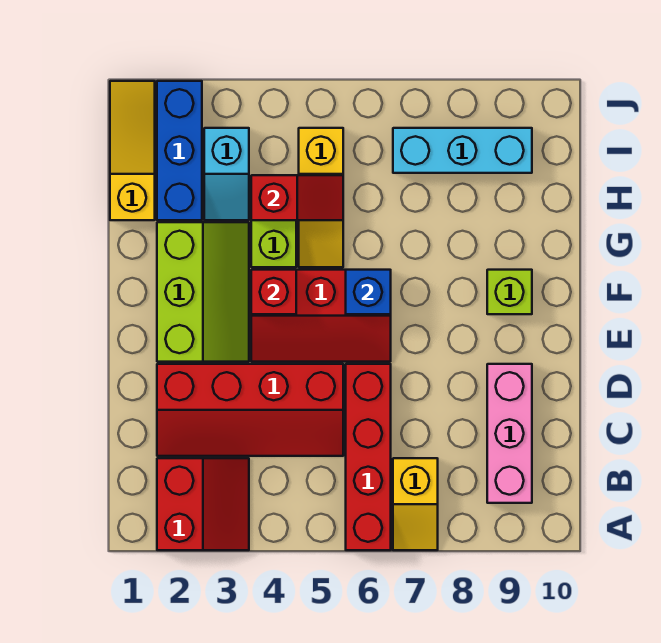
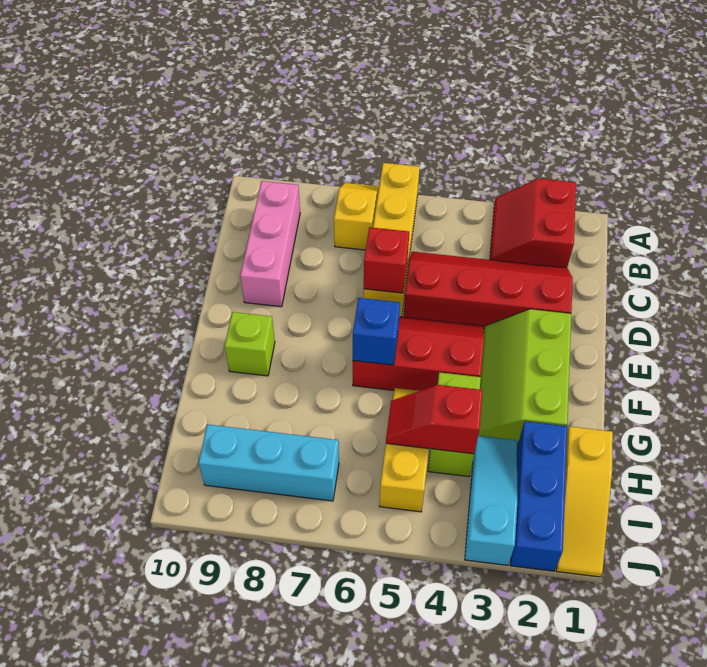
red 1x4 brick [346,364,391,550] -> yellow 1x4 brick [364,163,420,317]
red 1x1 brick [251,270,296,314] -> red 1x1 brick moved to [364,227,409,293]
cyan 1x2 slope [204,128,249,220] -> cyan 1x3 slope [465,436,517,565]

